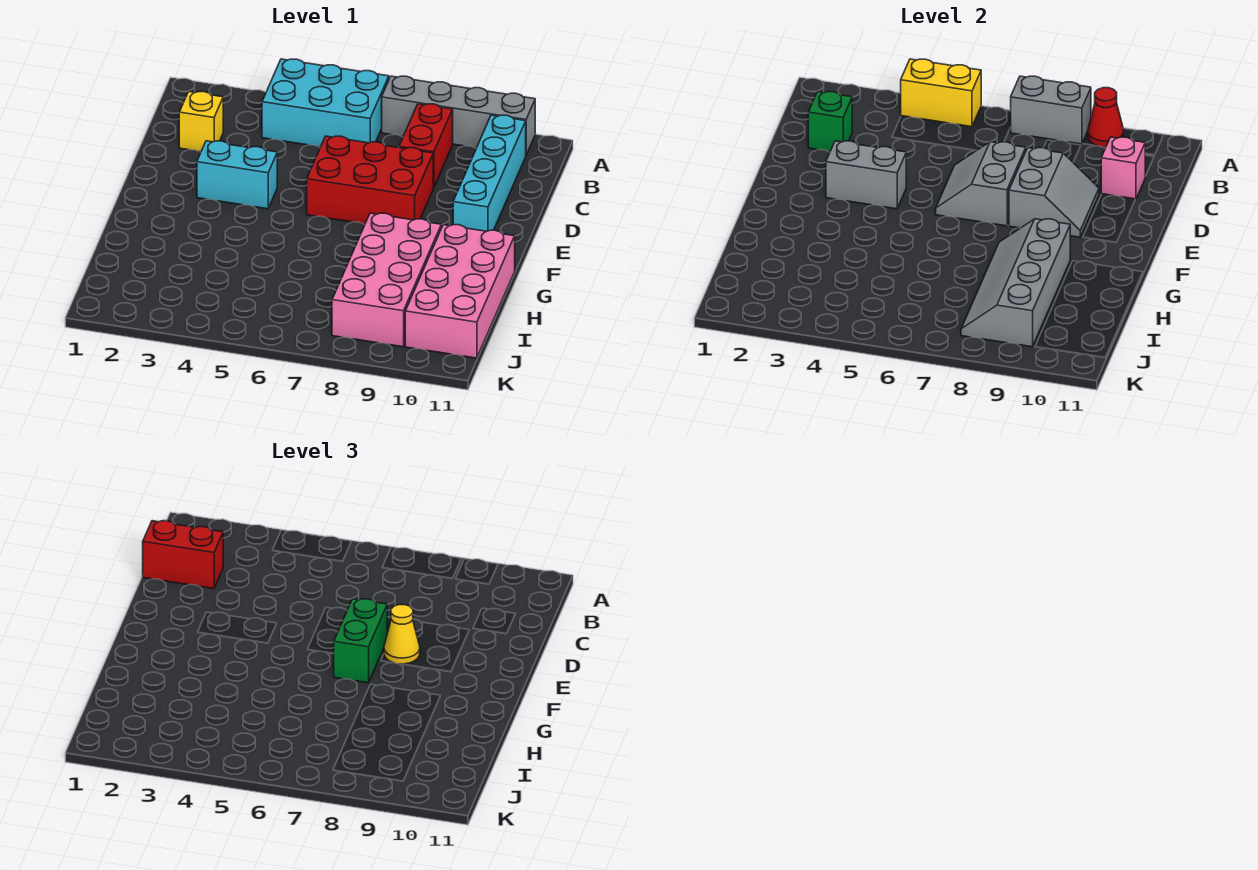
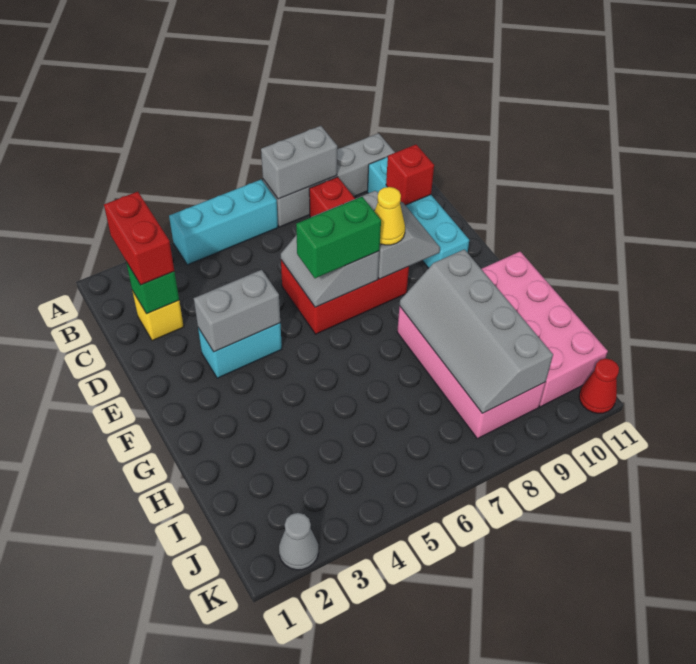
cyan 2x3 brick [262,59,389,147] -> cyan 1x3 brick [169,179,278,265]
yellow 1x2 brick [901,59,981,127] -> none
red 1x1 cone [1088,88,1124,147] -> red 1x1 cone moved to [579,358,619,413]
red 1x2 brick [143,521,223,589] -> red 1x2 brick turned to [104,192,174,285]
pink 1x1 brick [1101,137,1146,199] -> red 1x1 brick [386,145,434,205]
green 1x2 brick [333,599,387,683] -> green 1x2 brick turned to [296,197,381,278]
none -> grey 1x1 cone [279,513,318,570]

